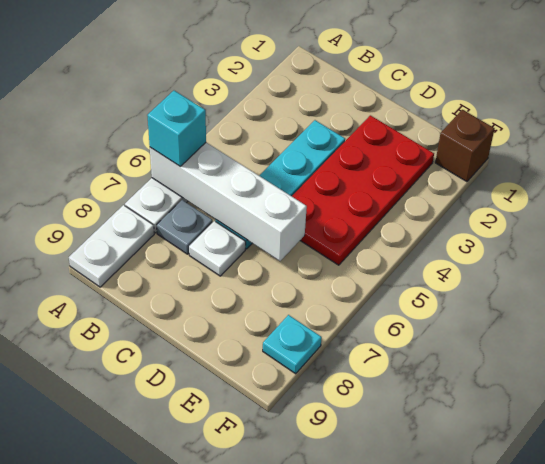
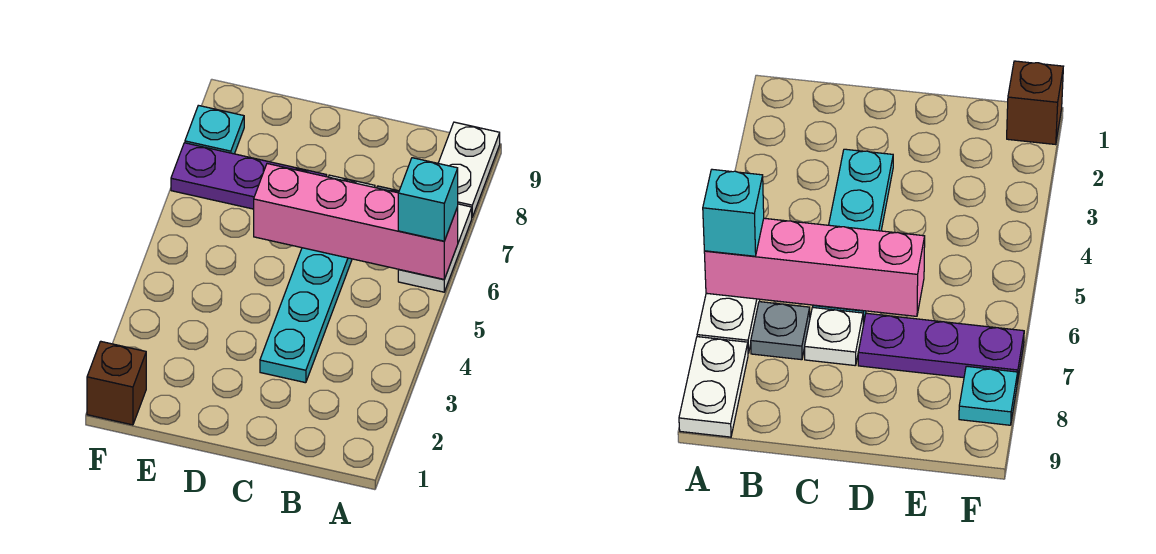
white 1x4 brick [150,143,307,261] -> pink 1x4 brick [254,164,458,279]
red 2x4 plate [292,115,434,265] -> none
none -> purple 1x3 plate [171,143,327,209]

